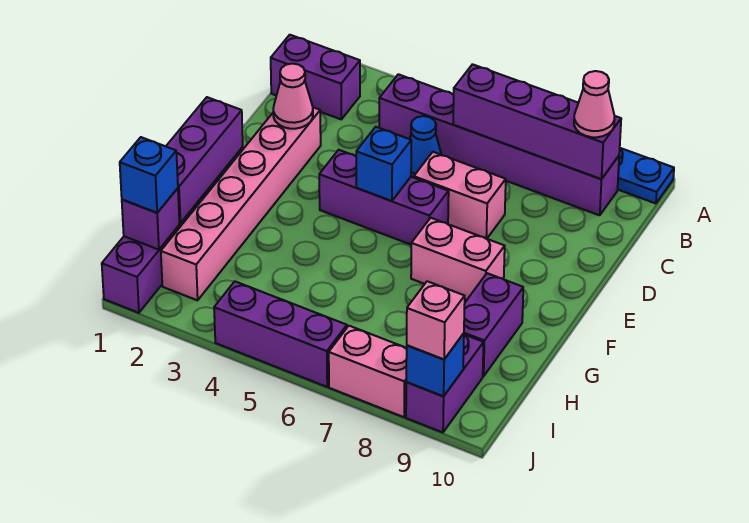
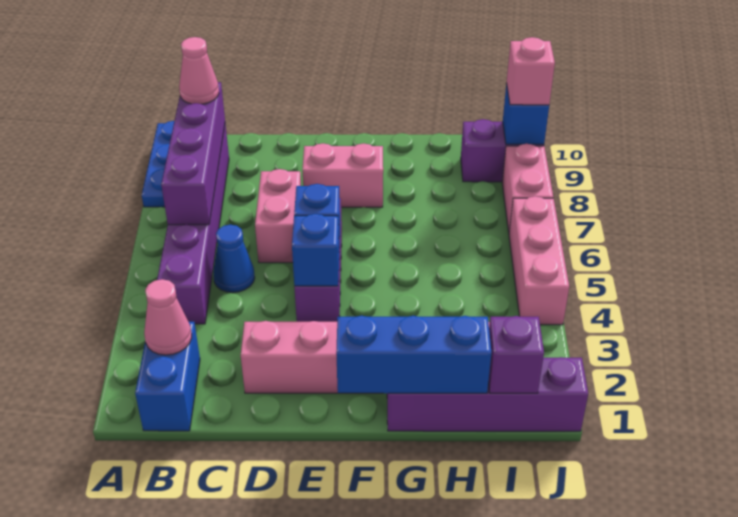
purple 1x2 brick [271,35,360,119] -> blue 1x2 brick [135,322,200,431]
pink 1x1 cone [273,64,313,129] -> pink 1x1 cone moved to [144,279,192,355]
purple 1x3 brick [166,97,243,223] -> blue 1x3 brick [336,316,492,394]
pink 1x2 brick [411,218,505,300] -> pink 1x2 brick turned to [302,143,383,207]
purple 1x2 brick [464,273,523,376] -> none
blue 1x1 brick [120,137,178,213] -> blue 1x1 brick moved to [292,214,339,286]
purple 1x3 brick [214,281,347,387] -> pink 1x3 brick [509,196,569,325]

